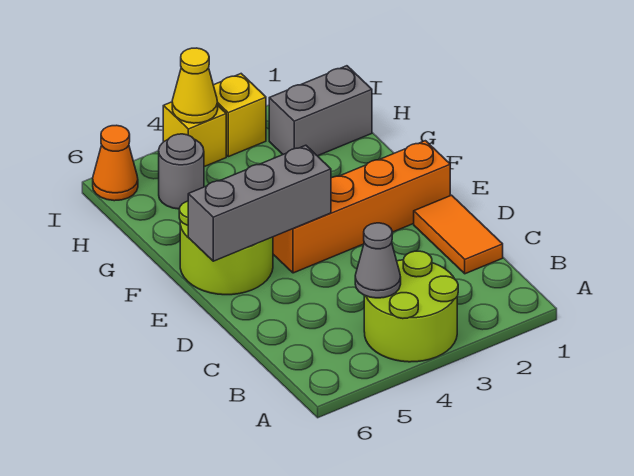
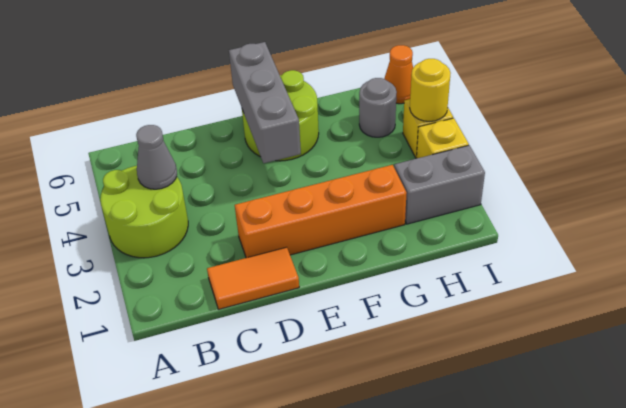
orange 1x4 brick [273,141,450,273] -> orange 1x4 brick turned to [235,165,406,258]
grey 1x2 brick [269,66,372,156] -> grey 1x2 brick turned to [394,145,485,224]
yellow 1x1 cone [172,48,218,123] -> yellow 1x1 round brick [410,59,450,121]

